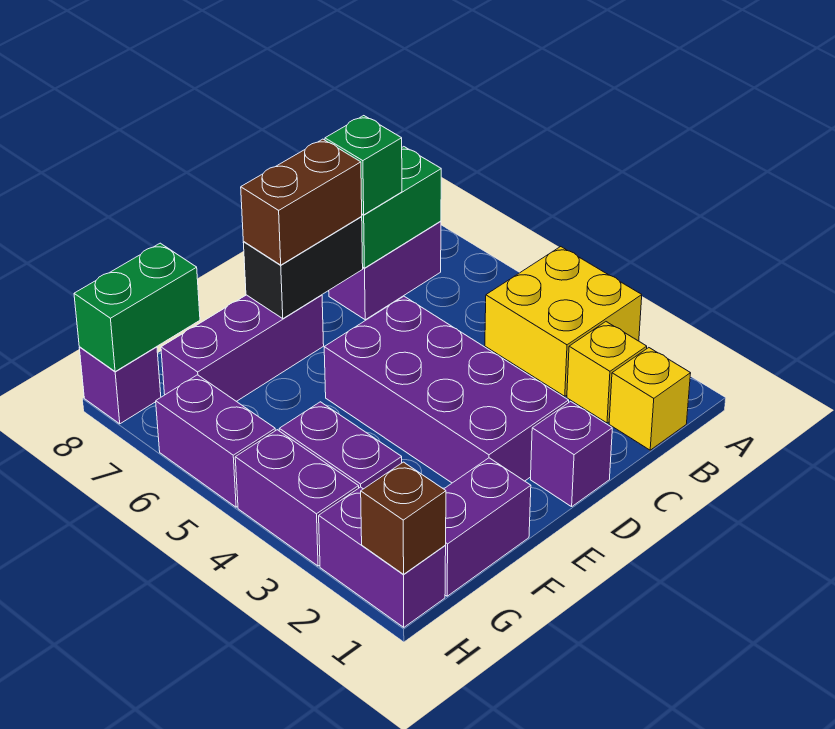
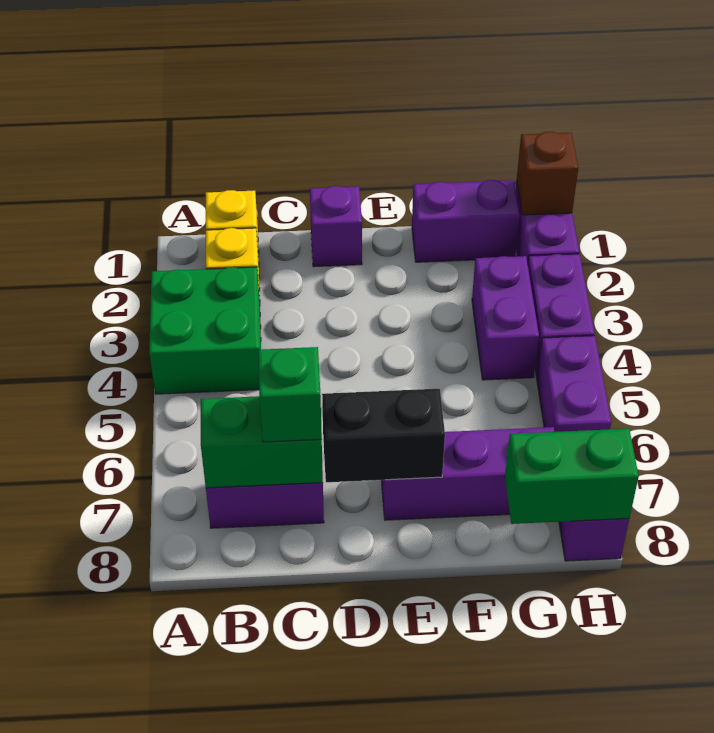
yellow 2x2 brick [485,247,642,396] -> green 2x2 brick [149,267,261,394]
purple 2x4 brick [324,296,569,483] -> none
brown 1x2 brick [241,139,362,265] -> none

